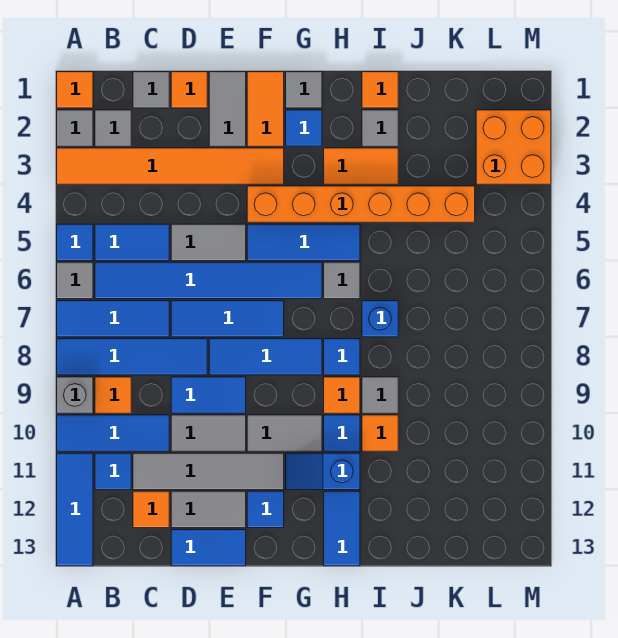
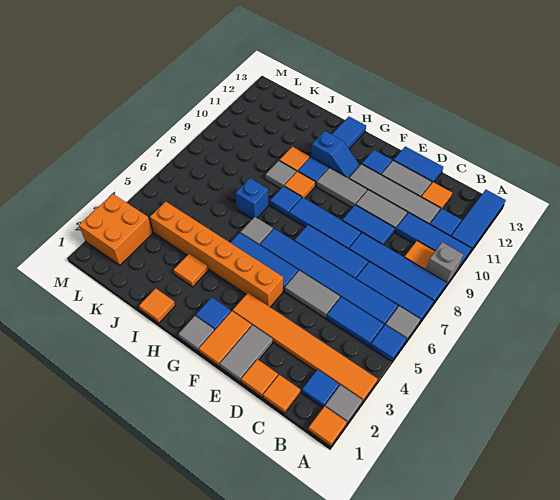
grey 1x1 tile [95,110,131,146] -> blue 1x1 tile [302,369,339,407]
grey 1x1 tile [133,72,169,108] -> orange 1x1 tile [263,375,300,413]
orange 1x2 tile [324,148,398,184] -> orange 1x1 tile [174,254,208,287]
grey 1x1 tile [362,110,398,146] -> none

